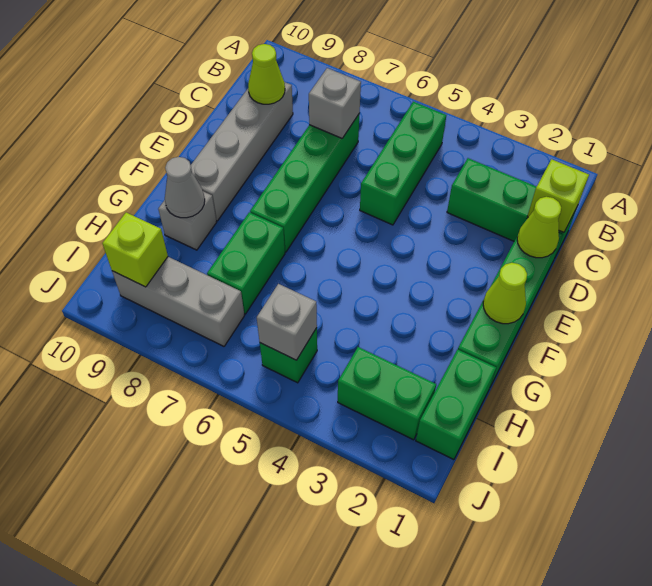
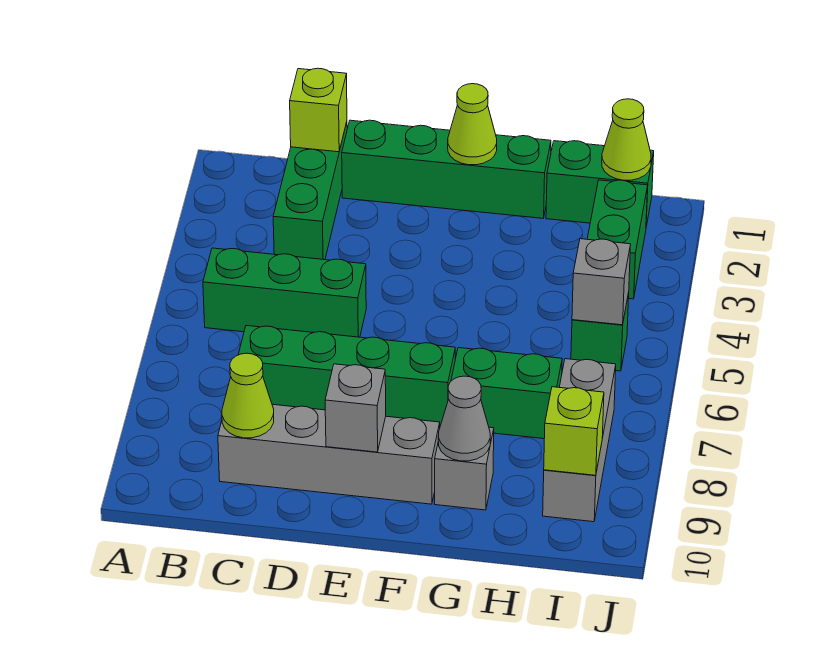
grey 1x1 brick [309,68,361,138] -> grey 1x1 brick moved to [325,364,386,452]
lime 1x1 cone [517,197,561,258] -> lime 1x1 cone moved to [602,99,651,180]

